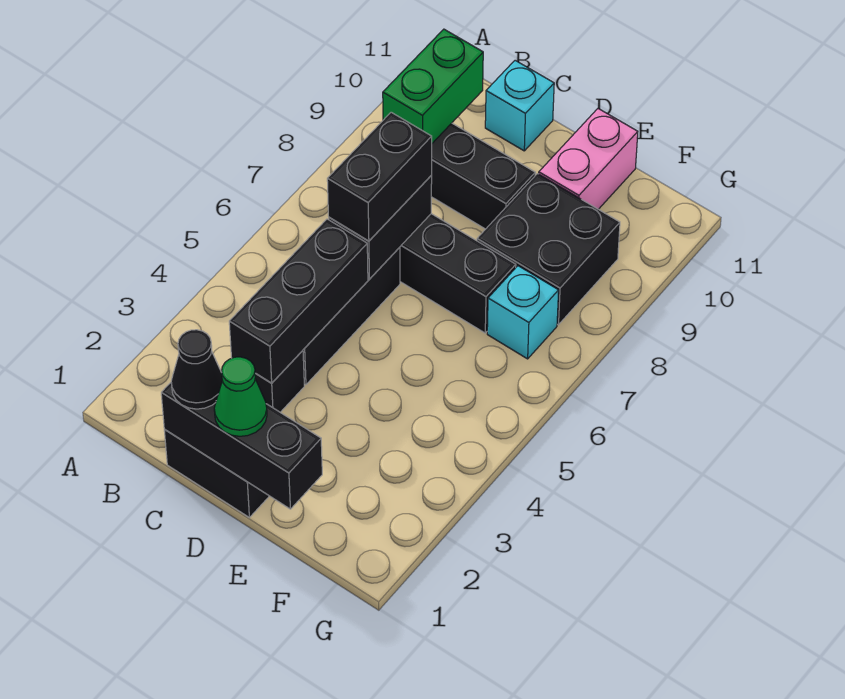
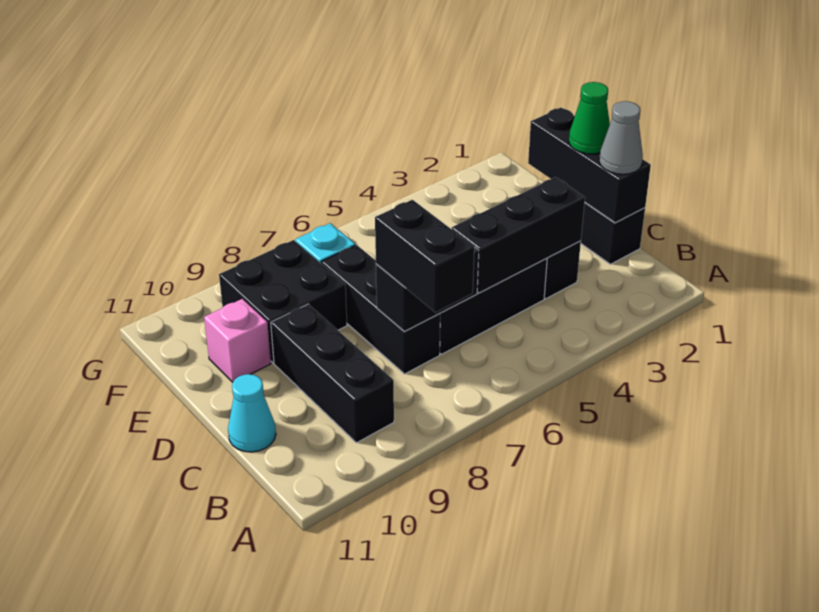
green 1x2 brick [383,29,483,143] -> none
black 1x1 cone [171,330,222,409] -> grey 1x1 cone [599,101,643,174]
black 1x2 brick [327,112,432,241] -> black 1x2 brick turned to [375,200,474,312]
cyan 1x1 brick [485,60,554,151] -> cyan 1x1 cone [228,374,276,452]
pink 1x2 brick [539,109,638,209] -> pink 1x1 brick [204,299,271,382]

